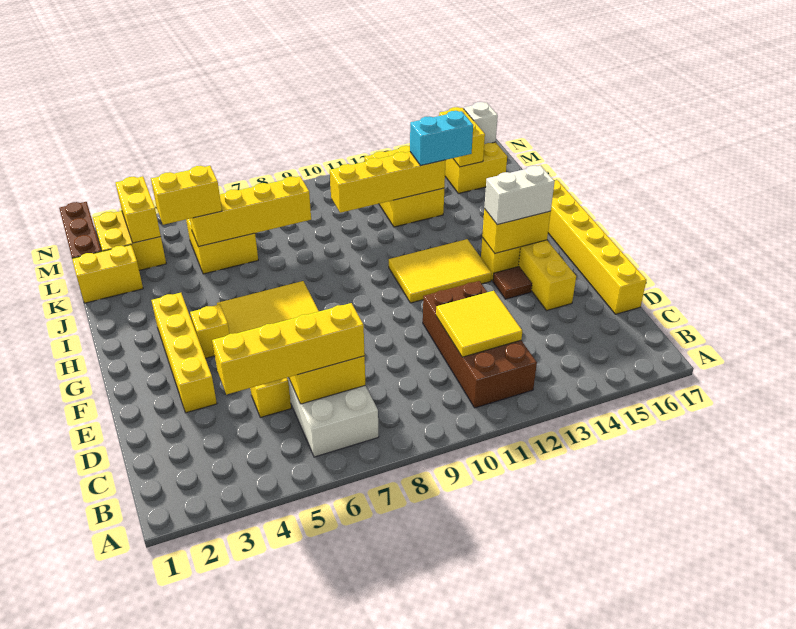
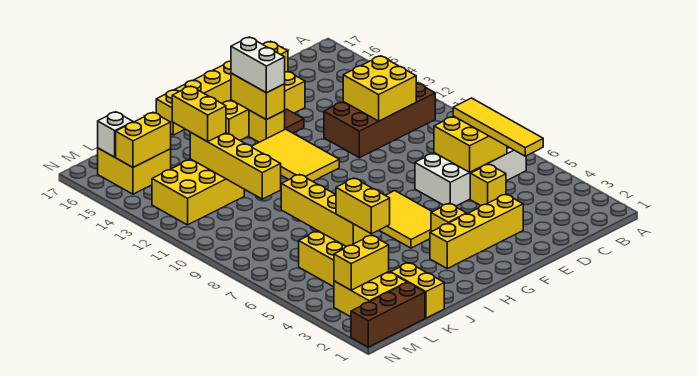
yellow 1x4 brick [212,303,365,395] -> yellow 1x4 tile [453,98,543,156]
yellow 2x2 tile [436,291,522,357] -> yellow 2x2 brick [343,56,416,121]
cyan 1x2 brick [410,111,473,166] -> yellow 1x2 brick [172,86,226,142]

